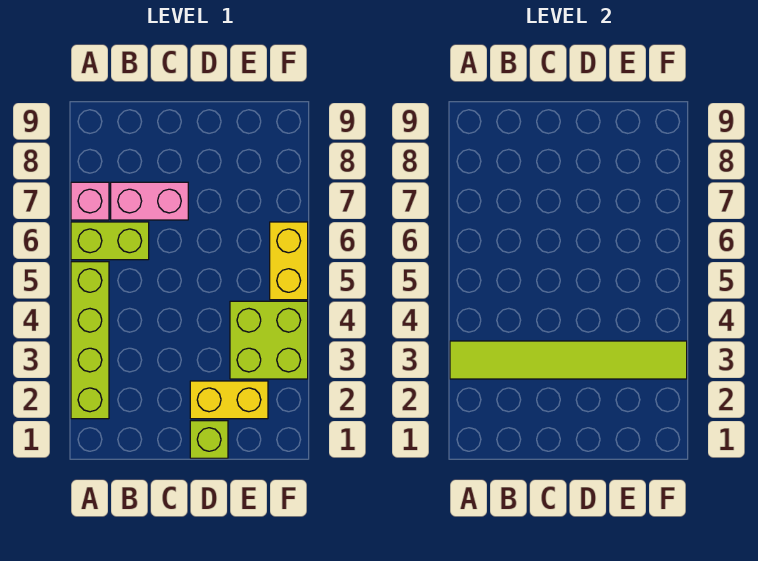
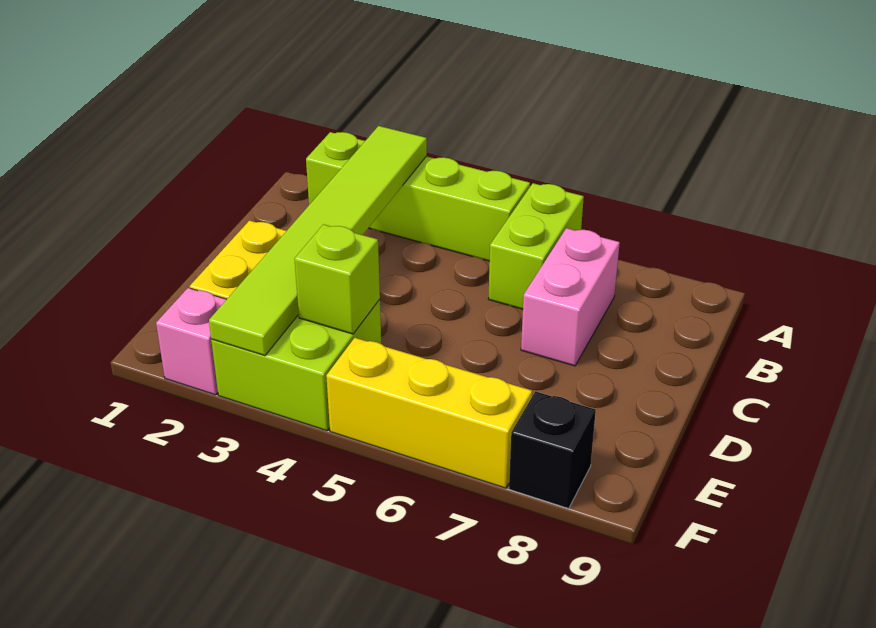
pink 1x1 brick [71,182,109,220] -> pink 1x1 brick moved to [156,288,227,395]
lime 1x1 brick [190,421,228,458] -> lime 1x1 brick moved to [294,224,380,334]
yellow 1x2 brick [270,222,308,300] -> yellow 1x3 brick [326,338,532,488]
none -> black 1x1 brick [509,392,596,508]

